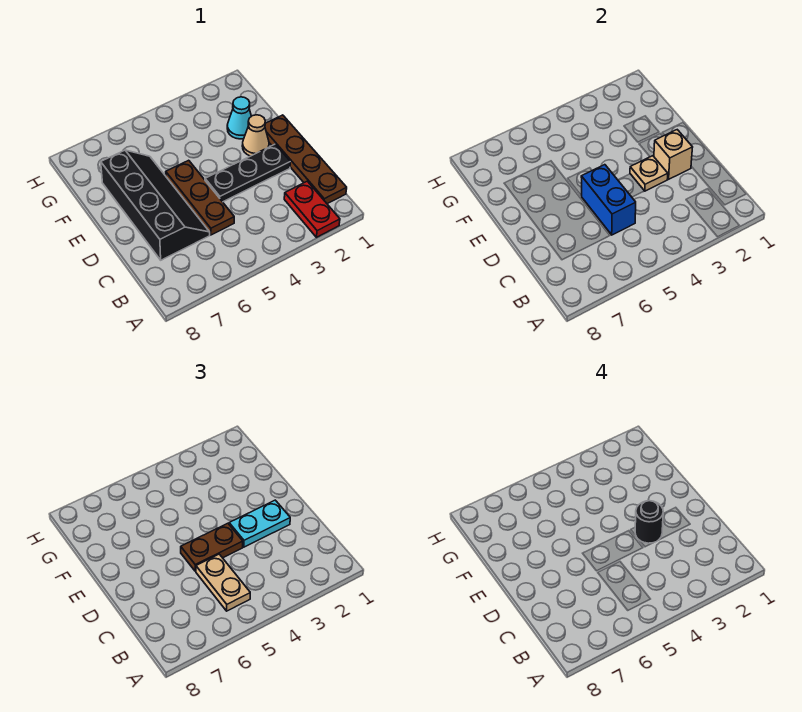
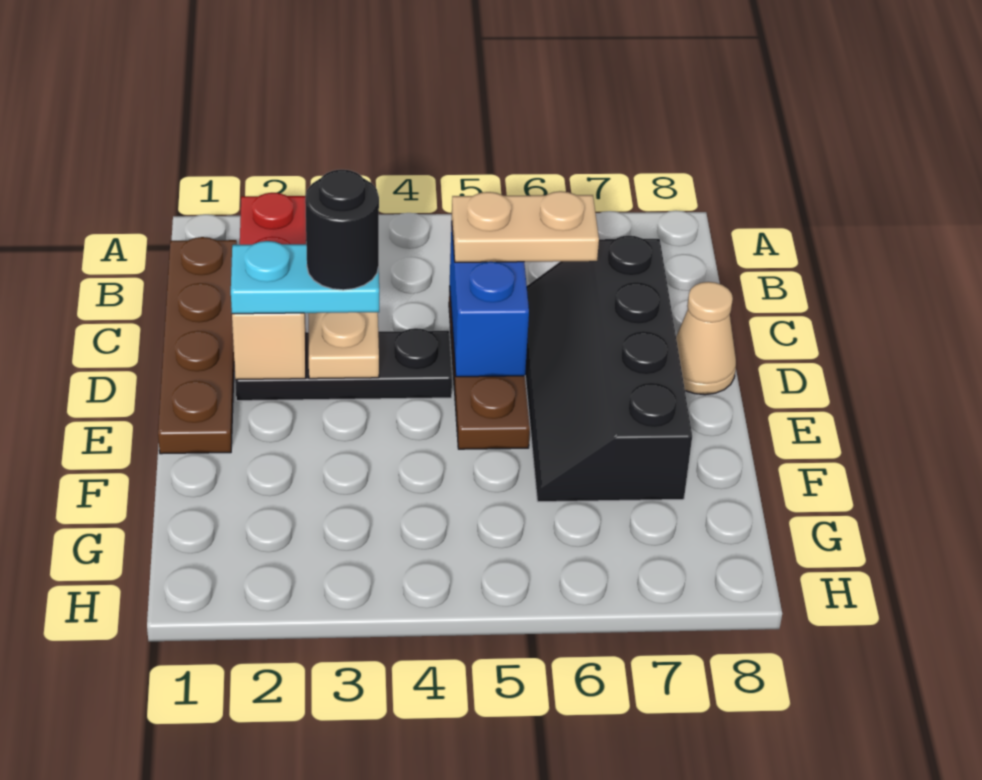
tan 1x2 plate [196,554,250,611] -> tan 1x2 plate turned to [452,191,599,262]
brown 1x2 plate [181,523,243,571] -> none
tan 1x1 cone [242,115,269,156] -> tan 1x1 cone moved to [676,282,736,395]
cyan 1x1 cone [227,97,251,139] -> none

